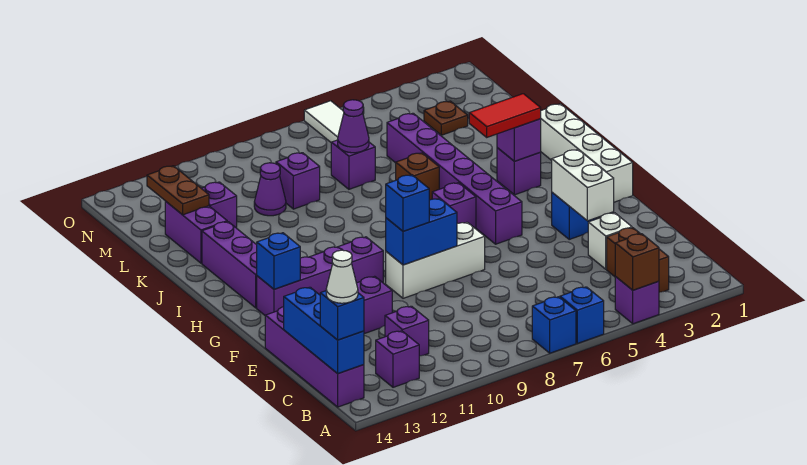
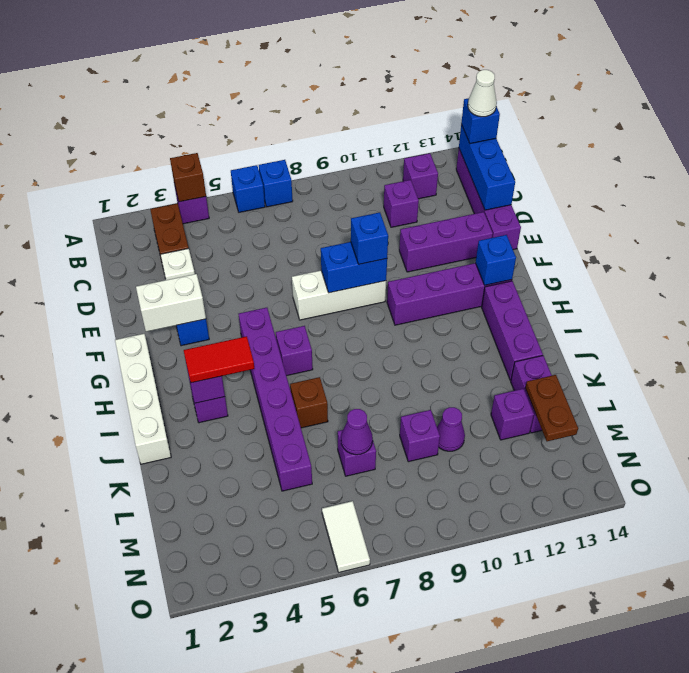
white 1x2 brick [552,150,614,221] -> white 1x2 brick turned to [136,274,206,332]
brown 1x1 plate [424,101,468,135] -> none

